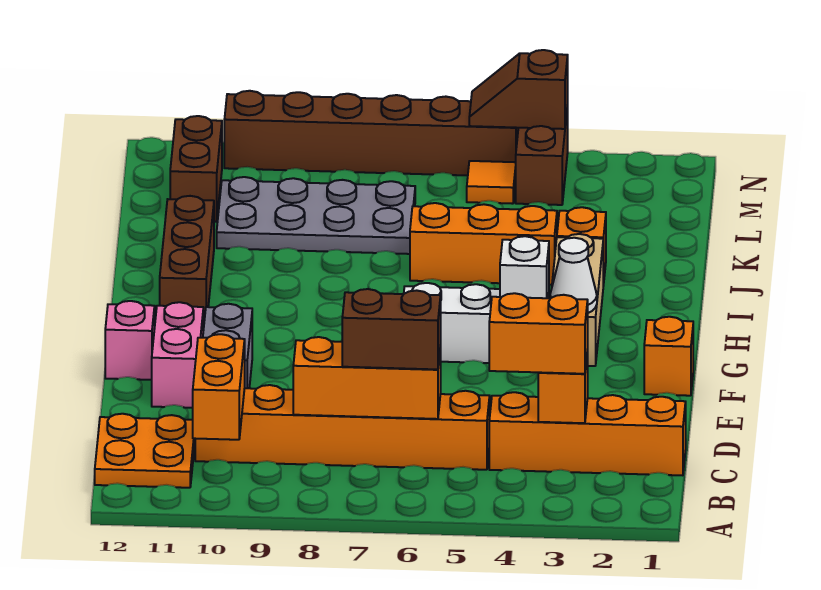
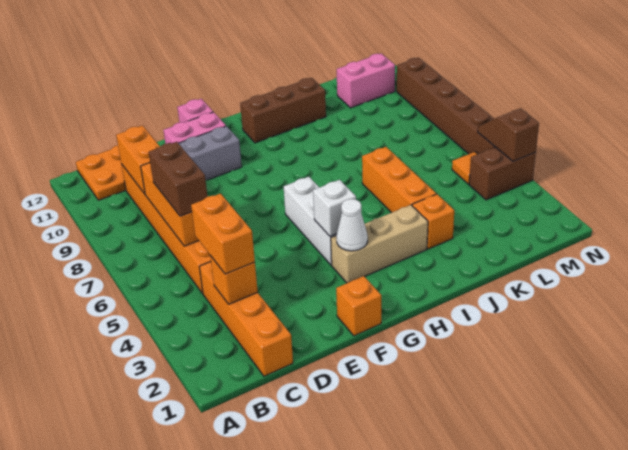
orange 1x2 brick [193,334,245,440] -> orange 1x2 brick turned to [116,126,160,194]
grey 2x4 plate [217,177,415,254] -> none
brown 1x2 brick [170,116,222,222] -> pink 1x2 brick [337,54,395,108]

